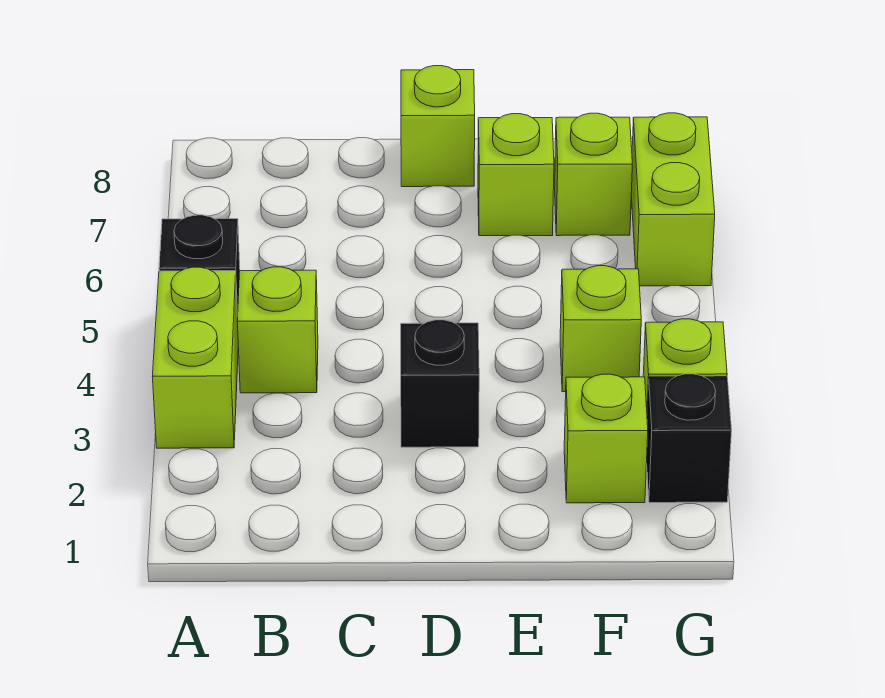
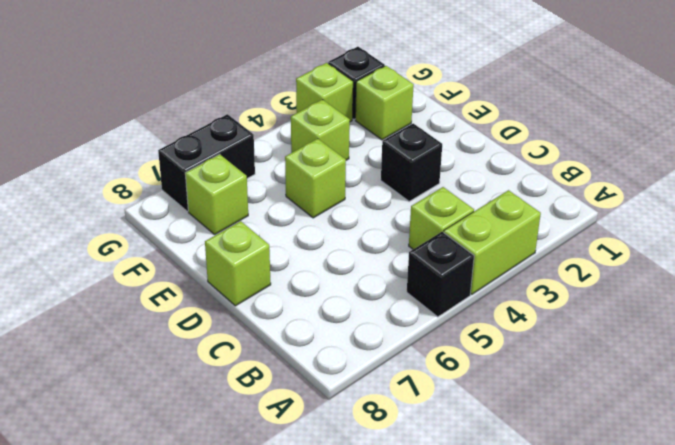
lime 1x1 brick [478,114,554,236] -> lime 1x1 brick moved to [285,139,346,218]
lime 1x2 brick [631,113,715,286] -> black 1x2 brick [158,114,255,211]

